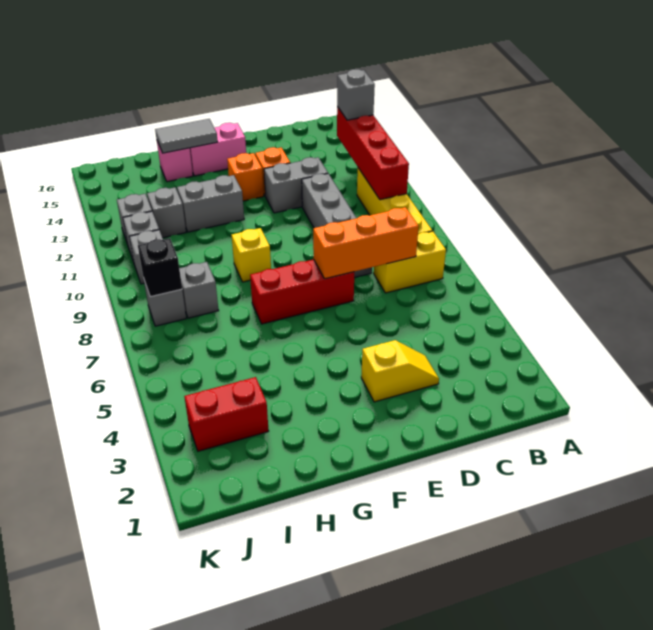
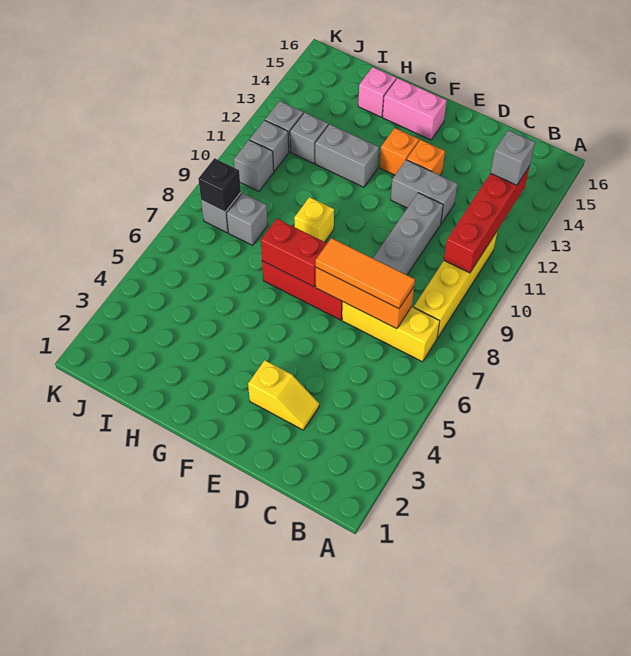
yellow 1x2 brick [374,231,446,293] -> yellow 1x3 brick [342,302,440,362]
none -> orange 1x3 tile [316,238,415,309]
grey 1x2 tile [155,119,218,153] -> none
red 1x2 brick [184,377,269,451] -> red 1x2 brick moved to [261,219,327,287]

